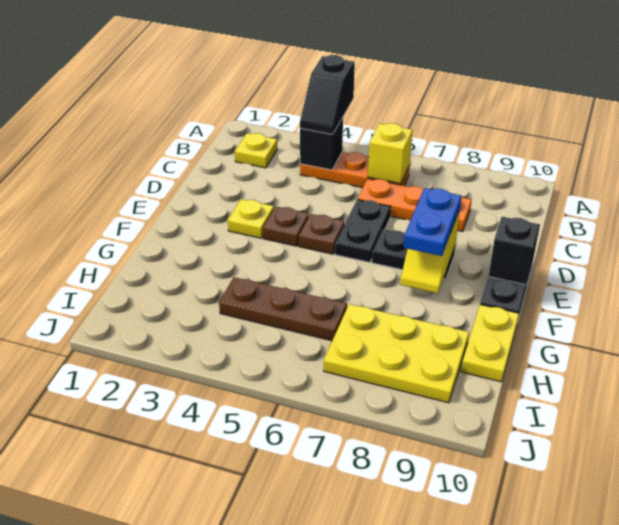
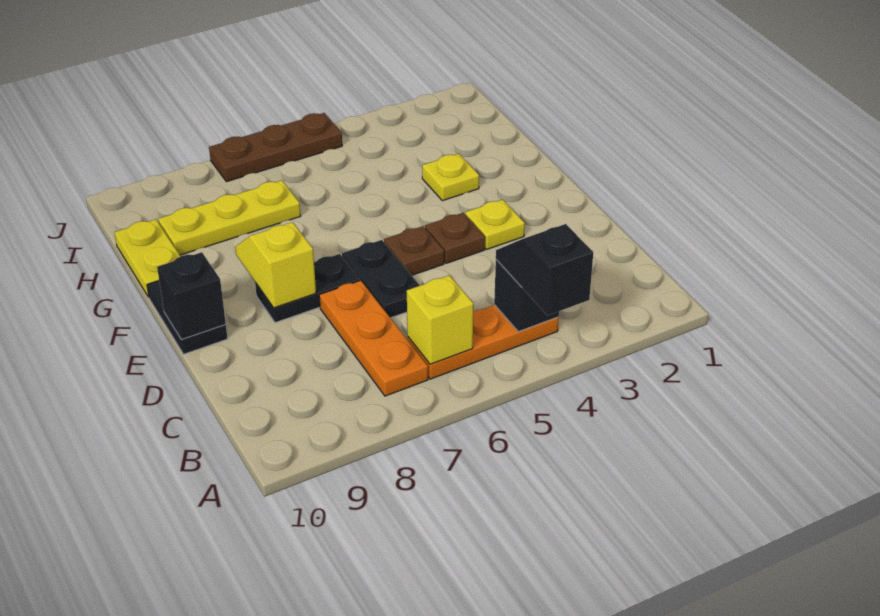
yellow 1x1 plate [235,133,277,168] -> yellow 1x1 plate moved to [422,154,479,201]
orange 1x3 plate [358,179,472,232] -> orange 1x3 plate turned to [319,280,428,396]
blue 1x2 plate [403,188,462,256] -> none
brown 1x3 plate [219,277,347,341] -> brown 1x3 plate moved to [209,113,342,182]
yellow 2x3 plate [324,304,469,403] -> yellow 1x3 plate [158,180,301,255]

